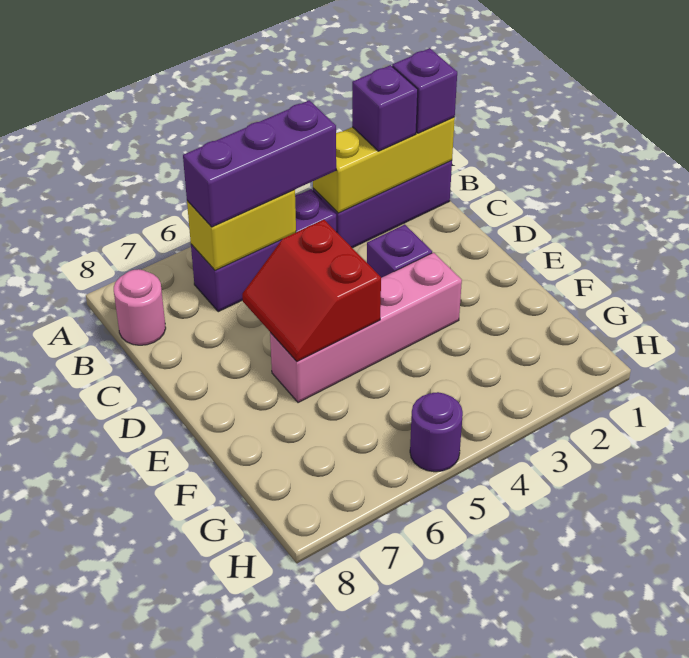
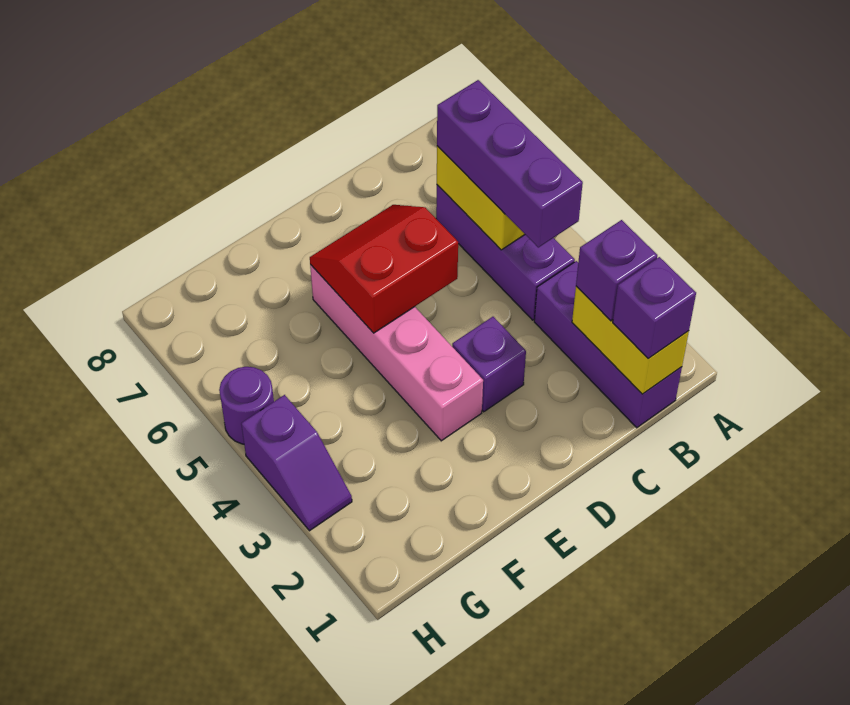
yellow 1x3 brick [313,117,455,213] -> yellow 1x2 brick [572,286,689,394]
pink 1x1 round brick [114,269,166,345] -> none
none -> purple 1x2 slope [241,395,352,531]

